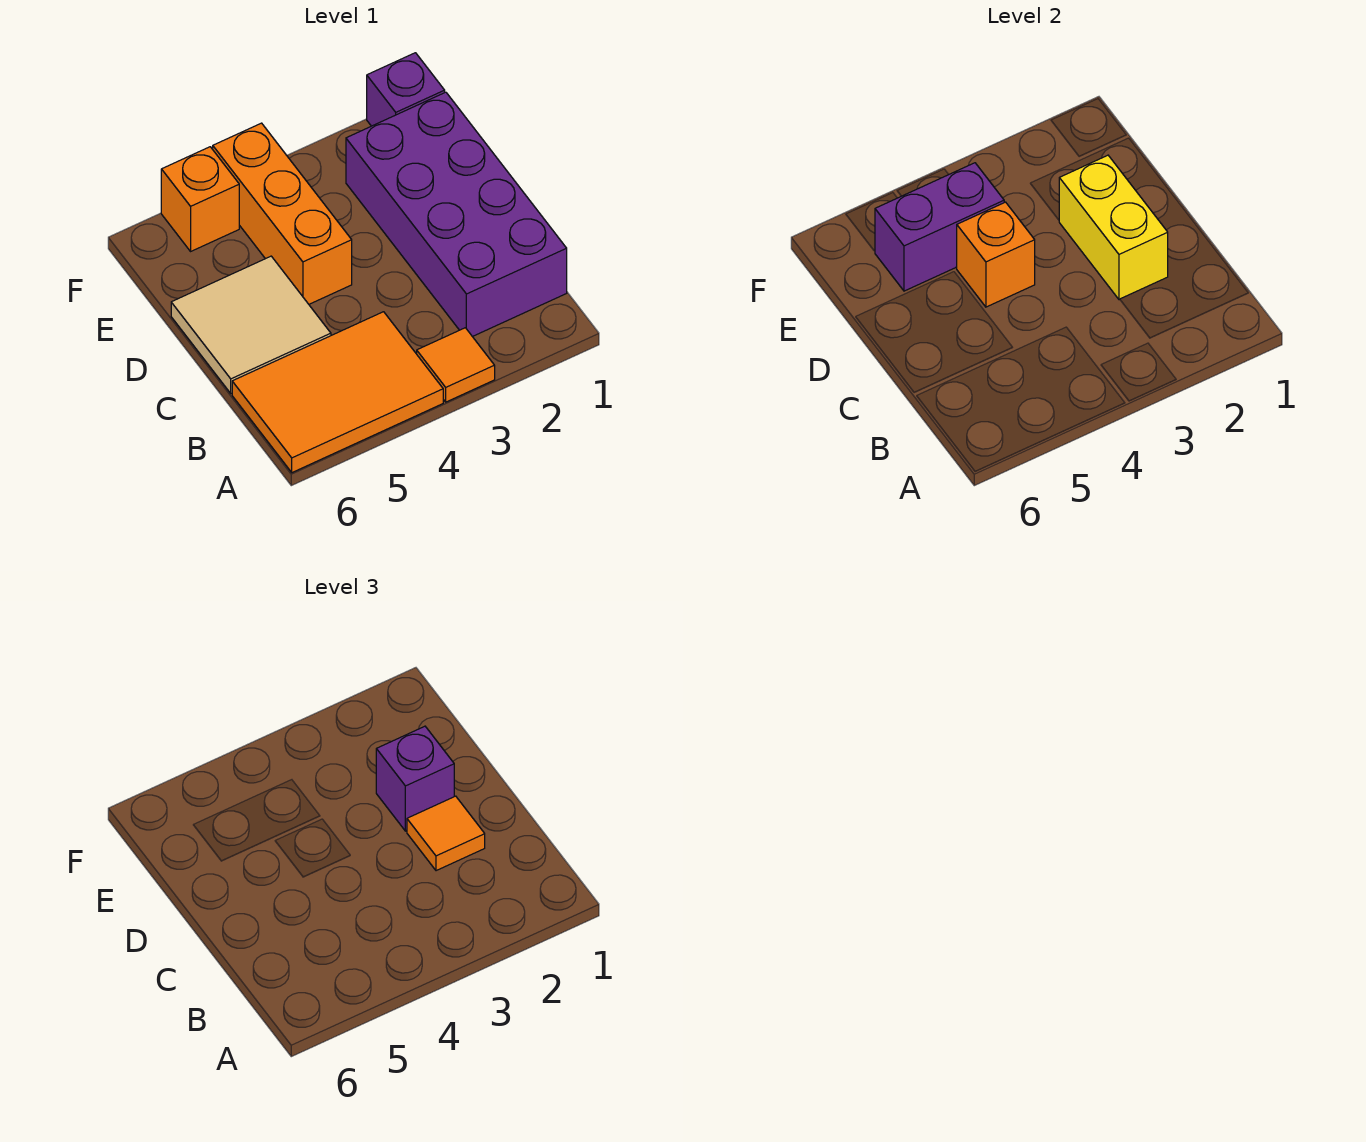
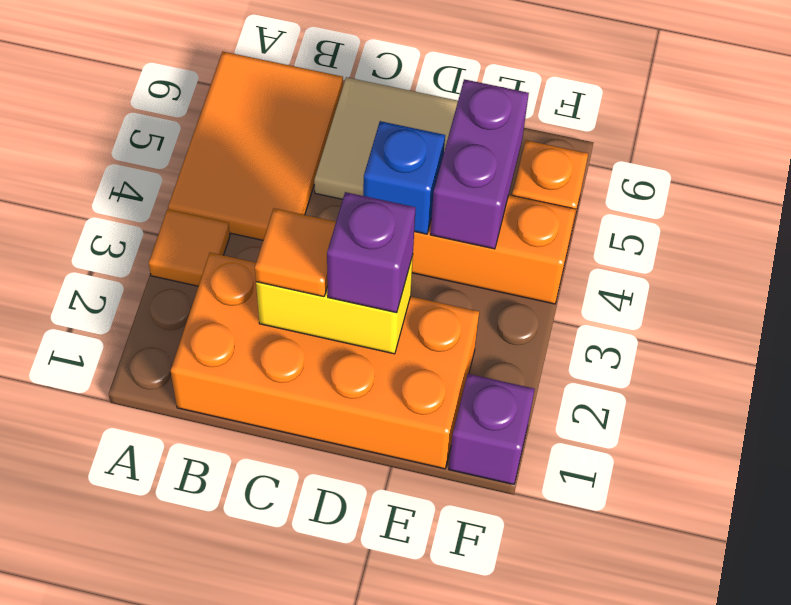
purple 2x4 brick [346,92,567,337] -> orange 2x4 brick [170,253,479,469]
orange 1x1 brick [957,202,1035,307] -> blue 1x1 brick [363,121,445,234]

